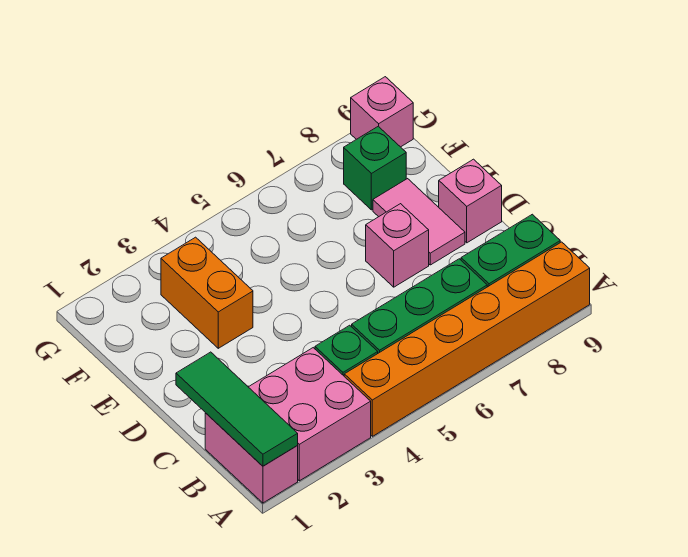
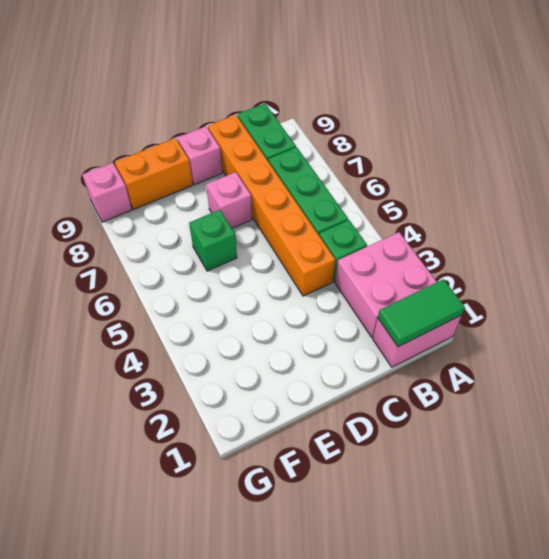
green 1x3 tile [176,352,298,466] -> green 1x2 tile [378,279,465,347]
orange 1x6 brick [344,242,590,436] -> orange 1x6 brick moved to [208,115,335,296]
pink 1x2 tile [373,179,465,265] -> none
orange 1x2 brick [161,237,253,348] -> orange 1x2 brick moved to [115,138,193,209]
green 1x1 brick [344,126,406,210] -> green 1x1 brick moved to [189,210,237,271]

